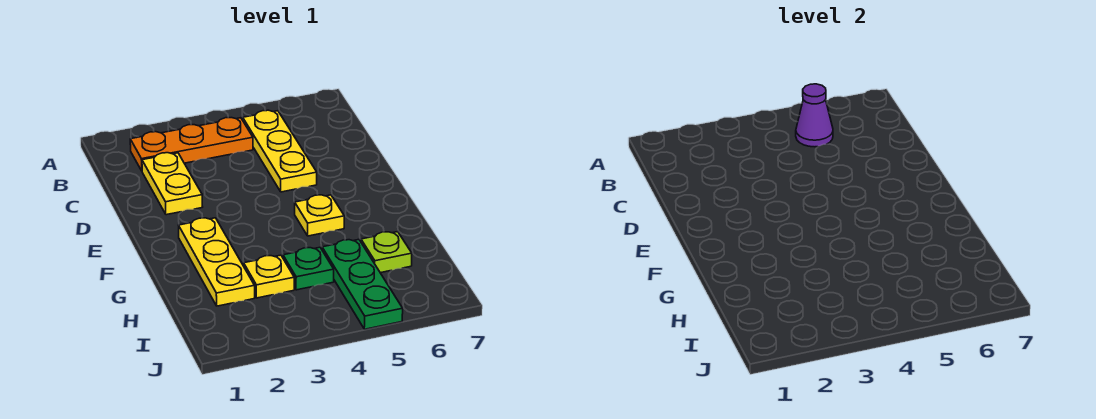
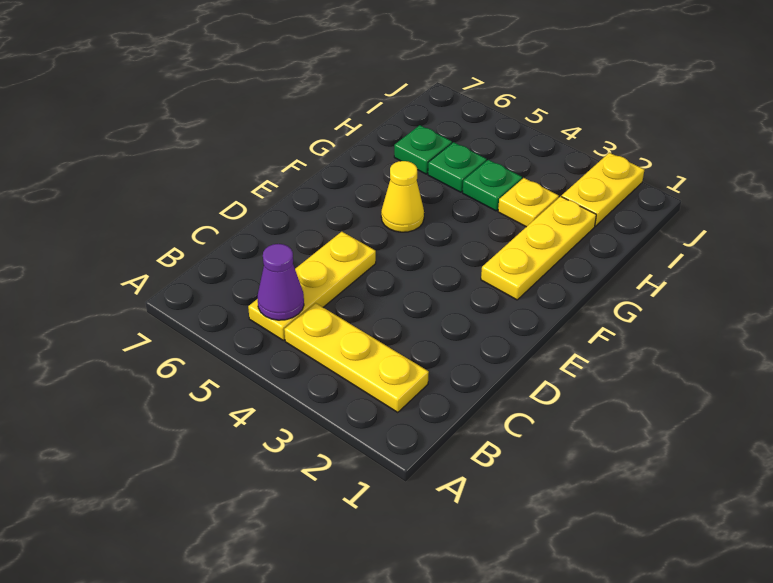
orange 1x3 plate [130,118,253,171] -> yellow 1x3 plate [284,303,429,413]
yellow 1x2 plate [142,153,203,215] -> yellow 1x2 plate moved to [562,153,644,226]
yellow 1x1 plate [295,195,344,236] -> yellow 1x1 cone [381,161,424,232]
green 1x3 plate [322,240,403,329] -> green 1x1 plate [428,142,487,192]
lime 1x1 plate [361,232,412,273] -> green 1x1 plate [394,125,452,174]

